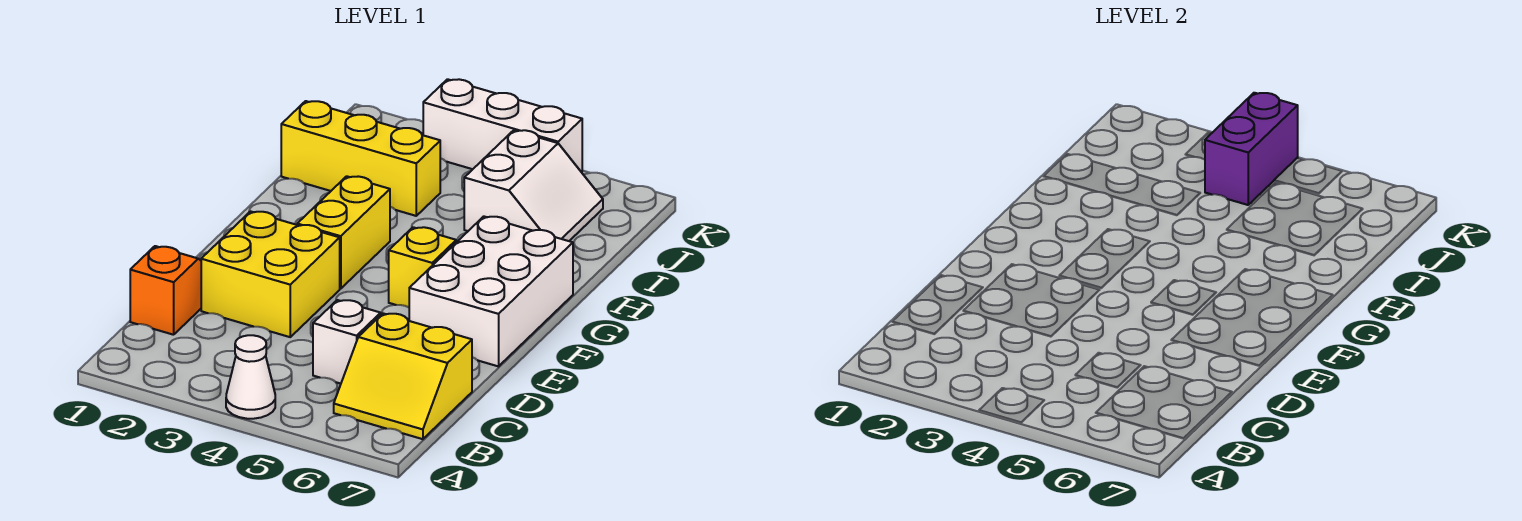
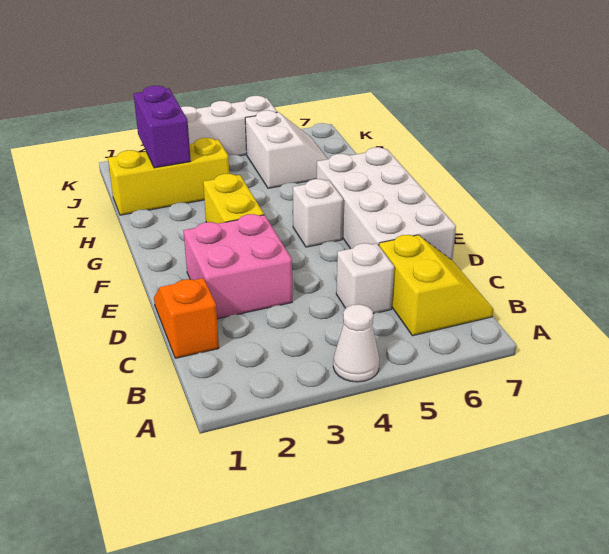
yellow 2x2 slope [334,313,472,439] -> yellow 2x2 slope turned to [379,235,494,336]
yellow 2x2 brick [201,211,340,337] -> pink 2x2 brick [183,214,292,319]
white 2x3 brick [409,216,573,366] -> white 2x4 brick [317,147,456,260]
yellow 1x1 brick [389,227,456,307] -> white 1x1 brick [293,179,343,247]
purple 1x2 brick [1205,93,1298,205] -> purple 1x2 brick moved to [134,86,191,168]

